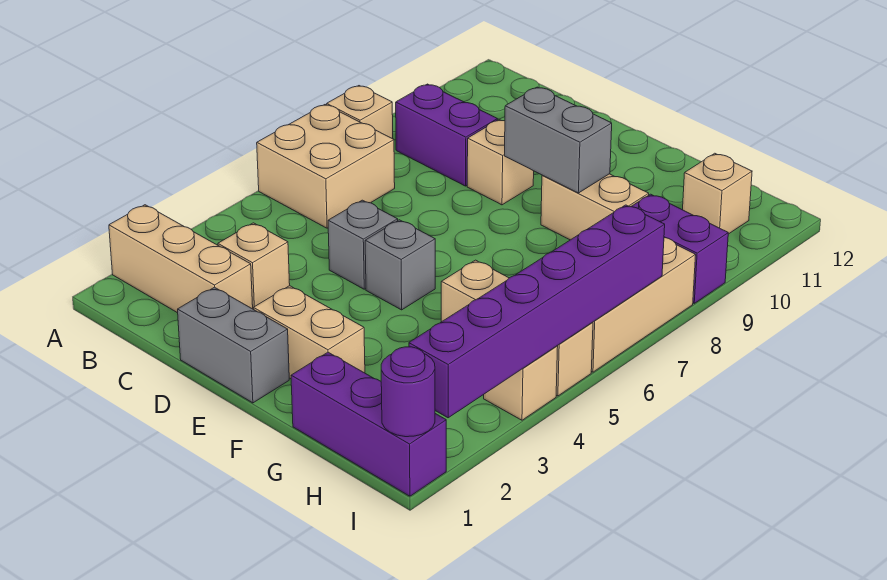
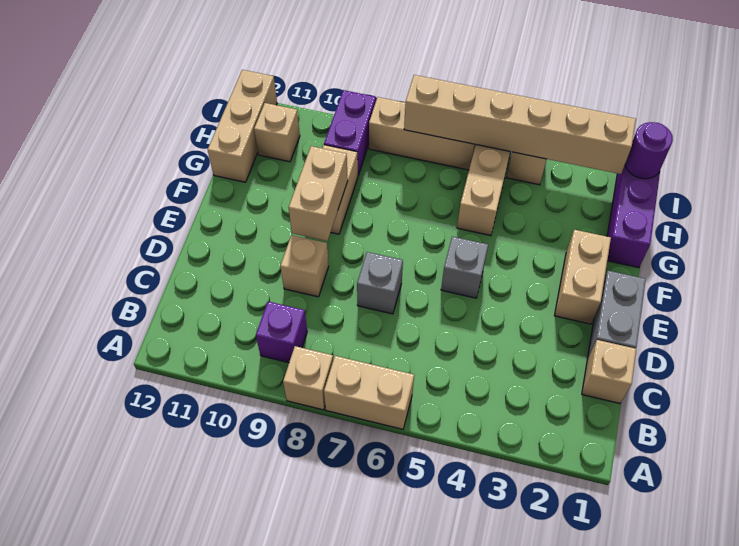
tan 1x3 brick [109,205,253,313] -> tan 1x3 brick moved to [208,70,277,182]
tan 2x2 brick [257,105,395,228] -> tan 1x2 brick [324,356,414,429]
purple 1x2 brick [396,84,497,186] -> purple 1x1 brick [256,302,307,363]
tan 1x1 brick [218,223,290,308] -> tan 1x1 brick moved to [582,340,636,403]
grey 1x1 brick [328,200,398,289] -> grey 1x1 brick moved to [357,252,403,314]
grey 1x2 brick [505,87,612,193] -> tan 1x2 brick [289,146,348,241]
purple 1x6 brick [409,205,665,418] -> tan 1x6 brick [404,75,636,174]

